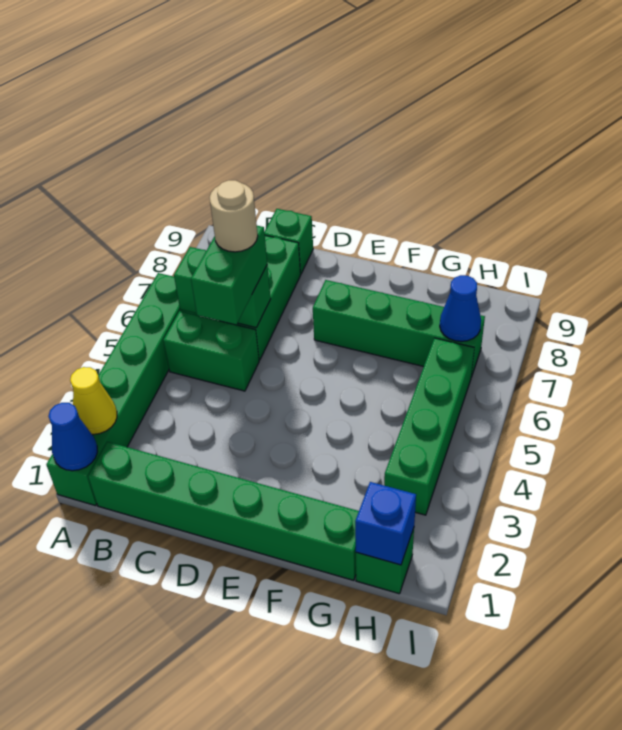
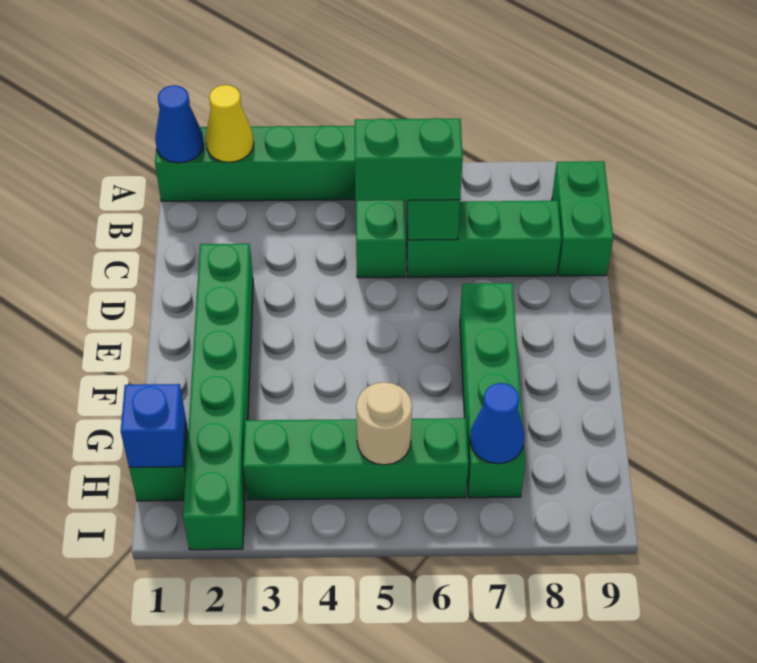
green 1x6 brick [88,442,359,580] -> green 1x6 brick moved to [183,244,253,550]
tan 1x1 round brick [210,180,258,252] -> tan 1x1 round brick moved to [356,382,412,465]
green 1x1 brick [264,209,313,274] -> green 1x2 brick [552,161,613,276]

